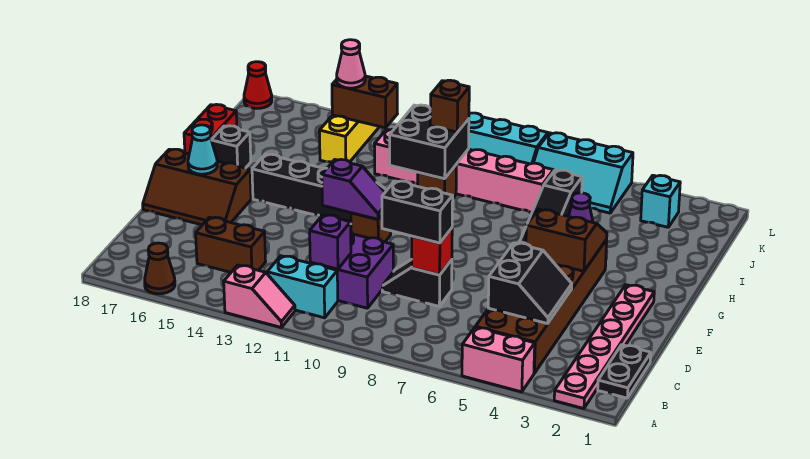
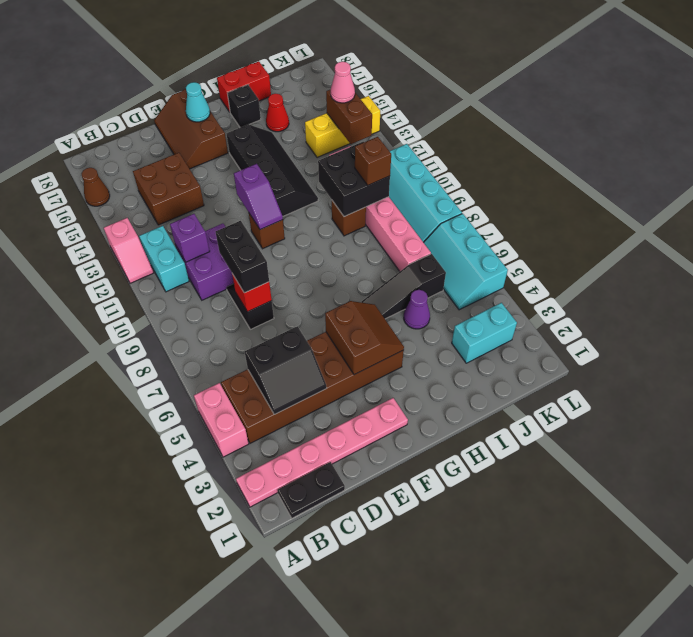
brown 1x2 brick [196,217,266,272] -> brown 2x2 brick [133,153,204,225]
cyan 1x1 brick [641,175,680,227] -> cyan 1x2 brick [452,303,517,363]
red 1x1 cone [244,62,272,108] -> red 1x1 cone moved to [266,94,289,132]

